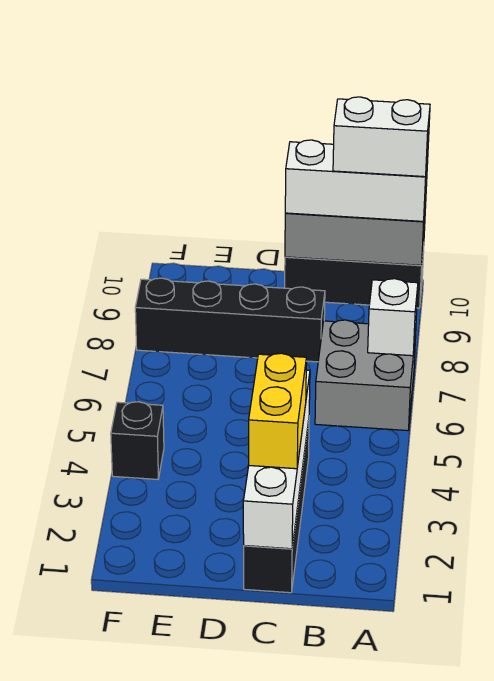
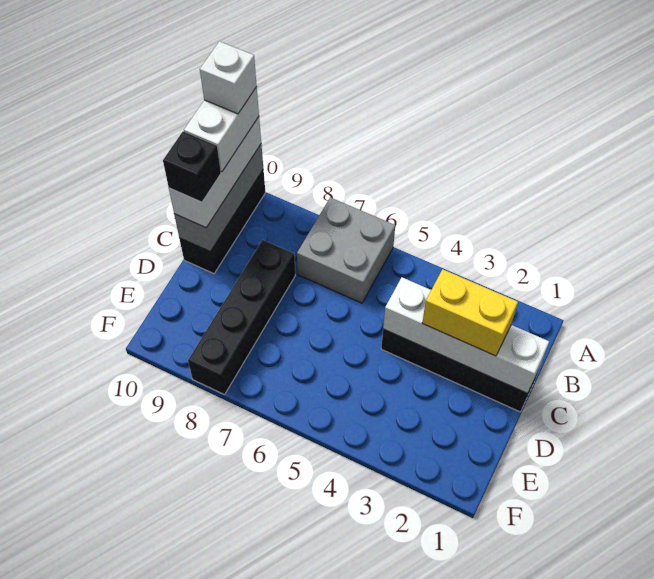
white 1x1 brick [368,279,418,356] -> white 1x1 brick moved to [200,41,257,114]
black 1x1 brick [111,402,164,479] -> black 1x1 brick moved to [163,132,221,202]

